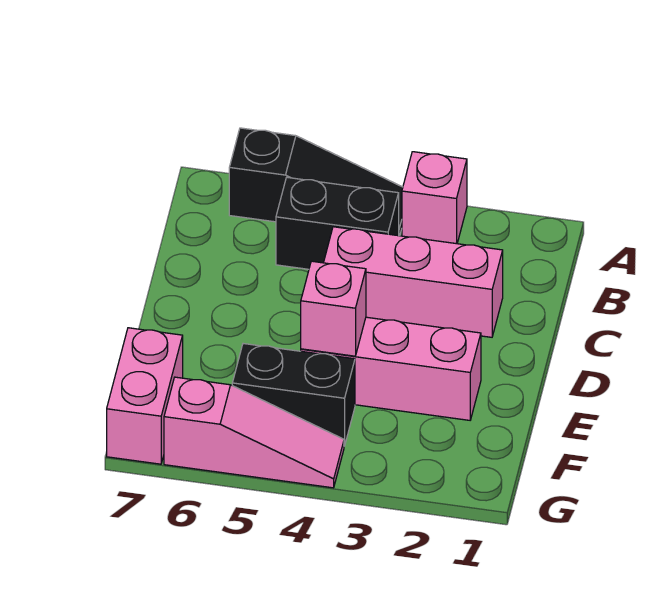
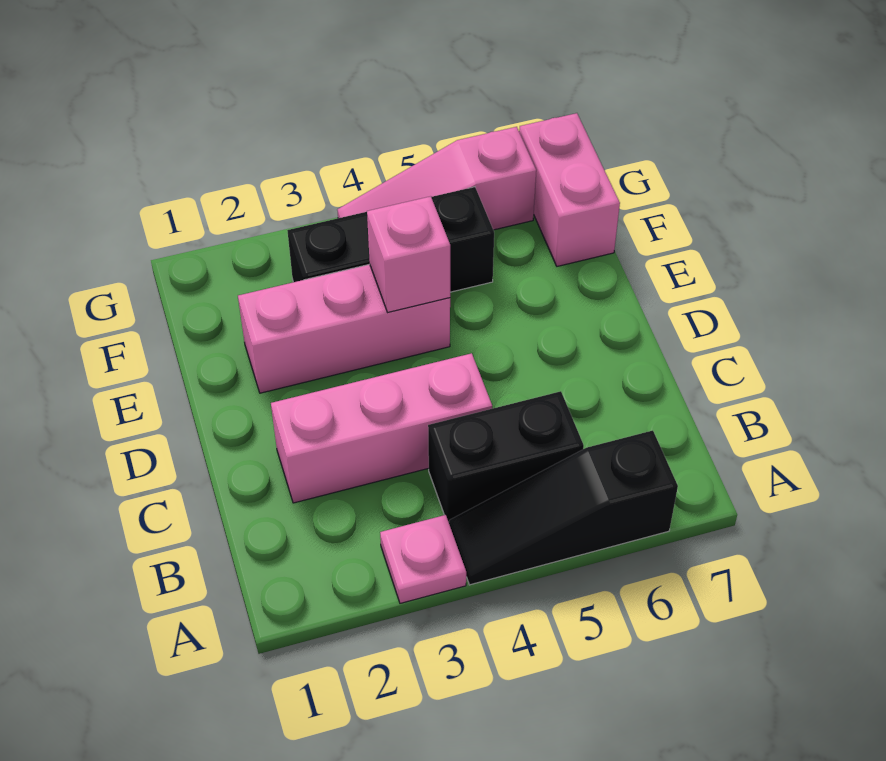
pink 1x1 brick [402,152,467,244] -> pink 1x1 plate [380,515,466,603]
black 1x2 brick [232,344,355,446] -> black 1x3 brick [287,187,494,292]

